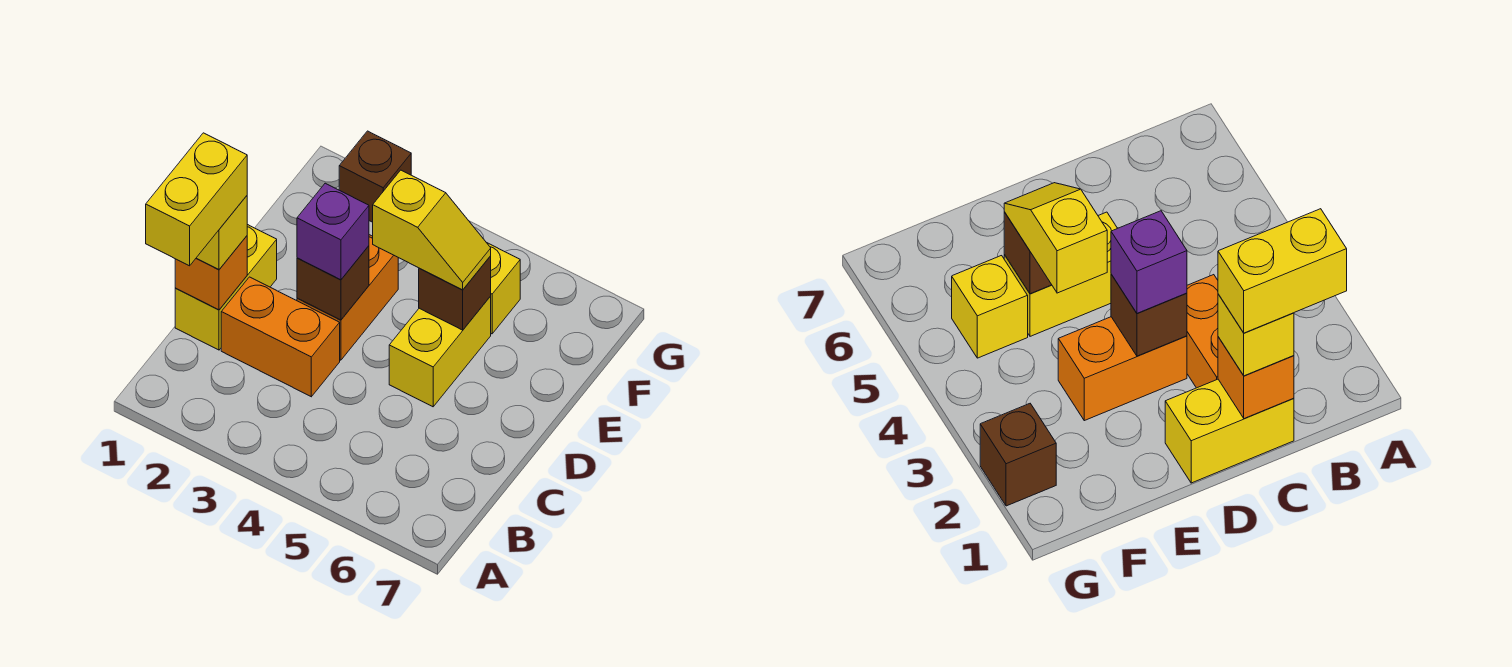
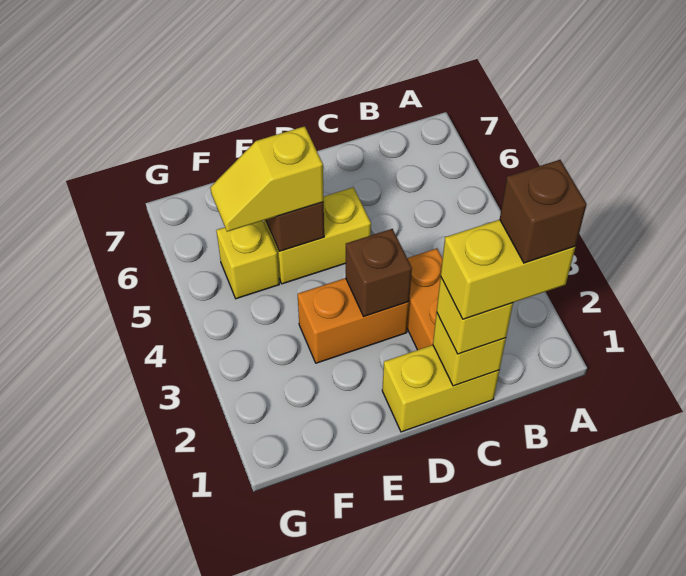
orange 1x1 brick [175,236,247,310] -> yellow 1x1 brick [433,313,506,386]
purple 1x1 brick [297,183,369,280] -> none
yellow 1x2 slope [373,170,491,290] -> yellow 1x2 slope turned to [210,126,324,232]
brown 1x1 brick [339,131,411,222] -> brown 1x1 brick moved to [500,160,587,263]

